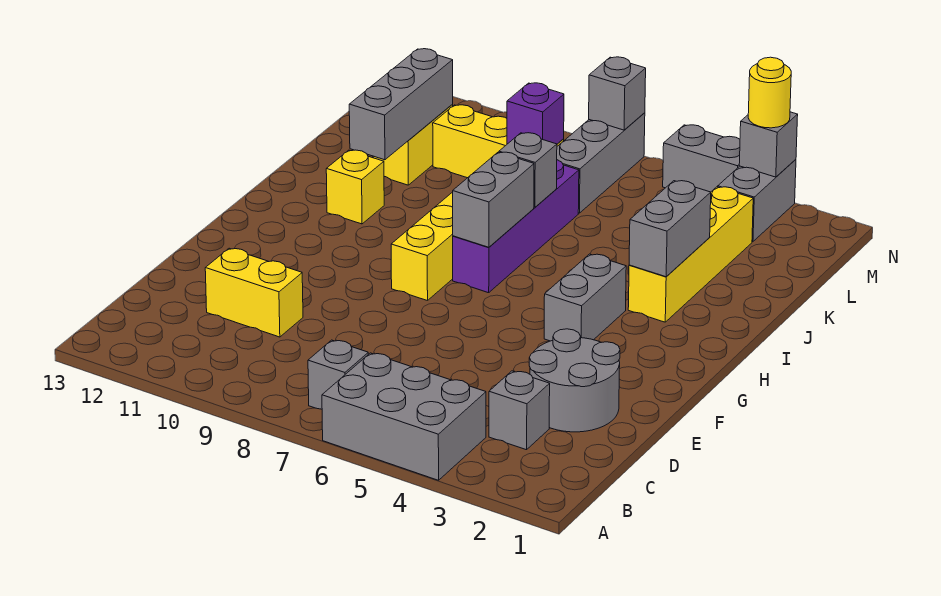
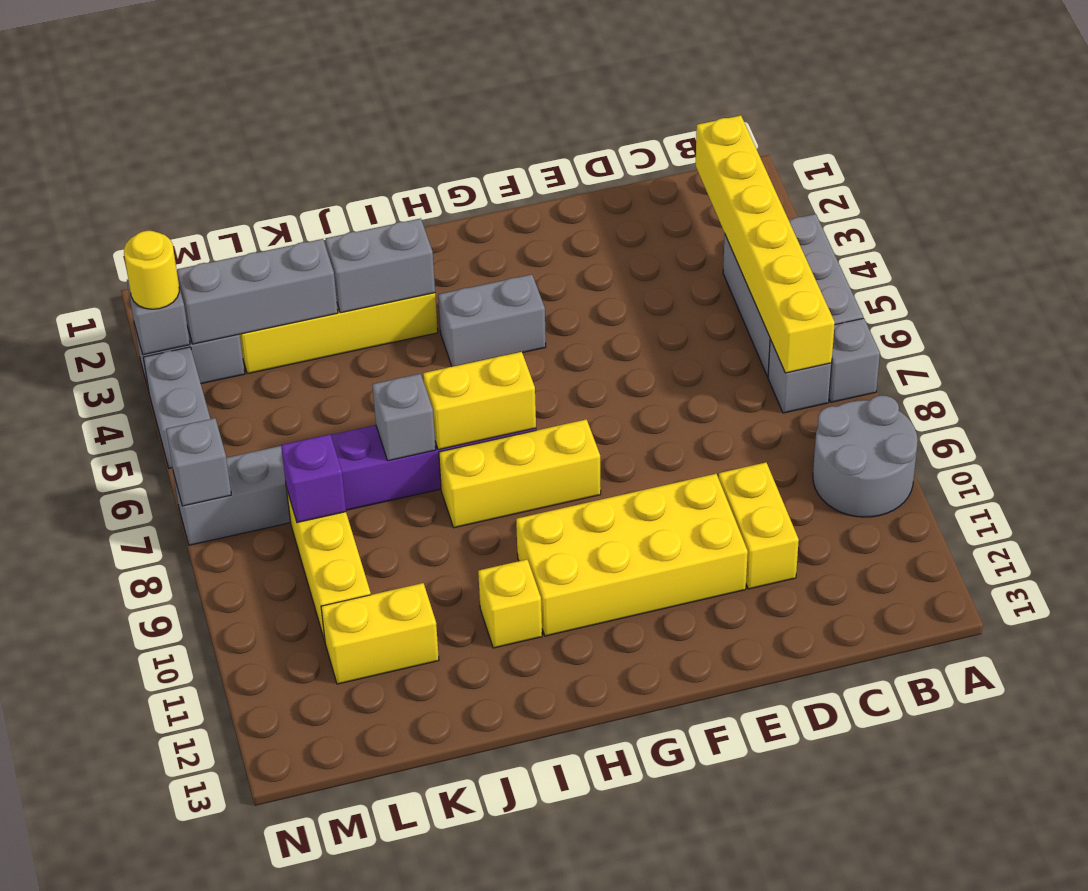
none -> yellow 1x6 brick [696,115,835,373]
grey 1x1 brick [489,371,550,450] -> grey 1x1 brick moved to [829,318,880,402]
grey 2x2 round brick [529,329,620,432] -> grey 2x2 round brick moved to [813,395,918,517]
none -> yellow 2x4 brick [516,474,748,636]
grey 1x2 brick [453,152,534,247] -> yellow 1x2 brick [423,352,536,450]
grey 1x3 brick [349,49,453,160] -> grey 1x3 brick moved to [177,239,338,344]

